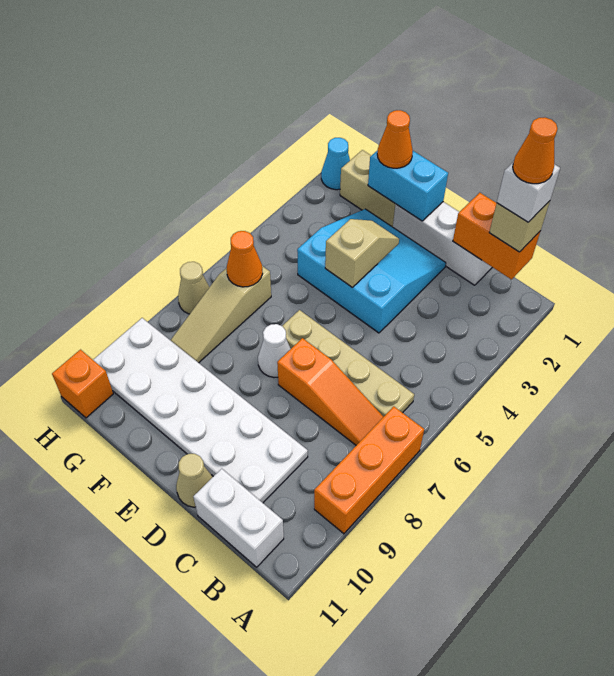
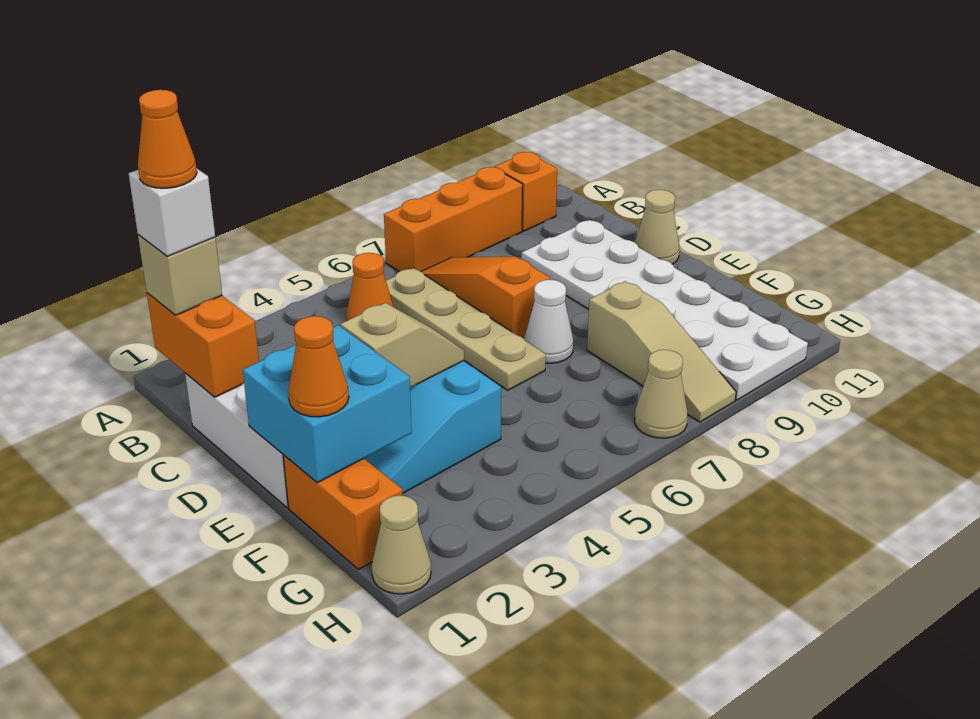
white 1x2 brick [193,469,284,567] -> none
cyan 1x2 brick [368,150,448,221] -> cyan 2x2 brick [243,325,412,483]
tan 1x2 slope [325,219,399,287] -> tan 1x2 slope turned to [340,303,464,388]
tan 1x2 brick [340,150,395,227] -> orange 1x2 brick [283,455,402,570]
tan 1x3 slope [171,266,271,363] -> tan 1x3 slope turned to [587,281,736,422]
orange 1x1 cone [227,231,263,287] -> orange 1x1 cone moved to [347,253,394,320]
cyan 1x1 cone [321,138,350,190] -> tan 1x1 cone [372,495,431,594]
orange 1x1 brick [52,350,113,418] -> orange 1x1 brick moved to [495,152,557,231]

